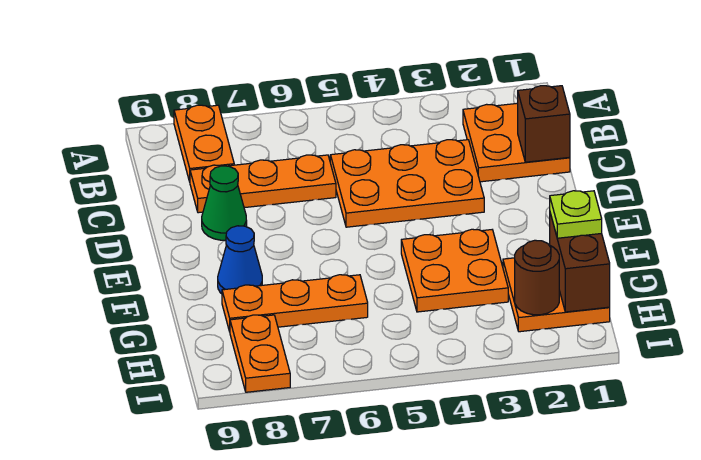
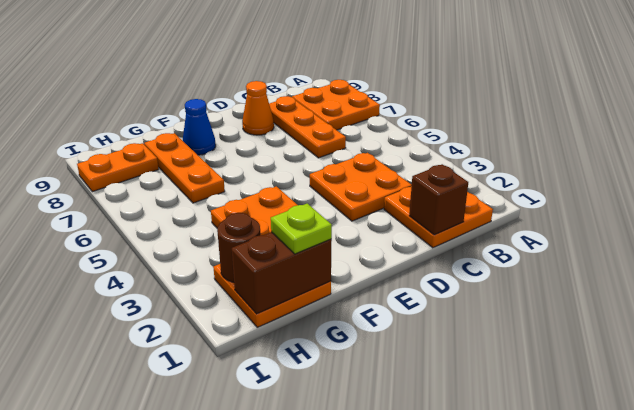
orange 1x2 plate [174,105,234,182] -> orange 2x2 plate [292,80,380,130]
orange 2x3 plate [330,140,484,227] -> orange 2x2 plate [310,153,412,221]
green 1x1 cone [202,166,247,240] -> orange 1x1 cone [242,81,274,135]

